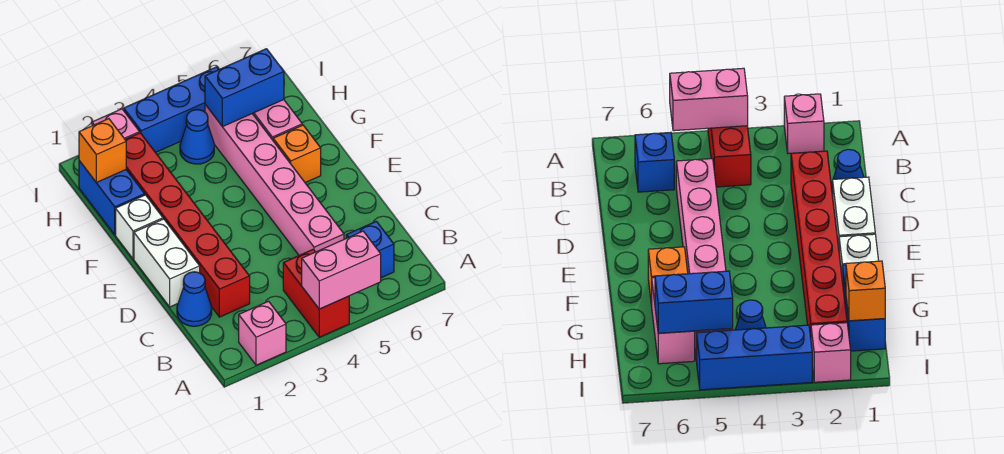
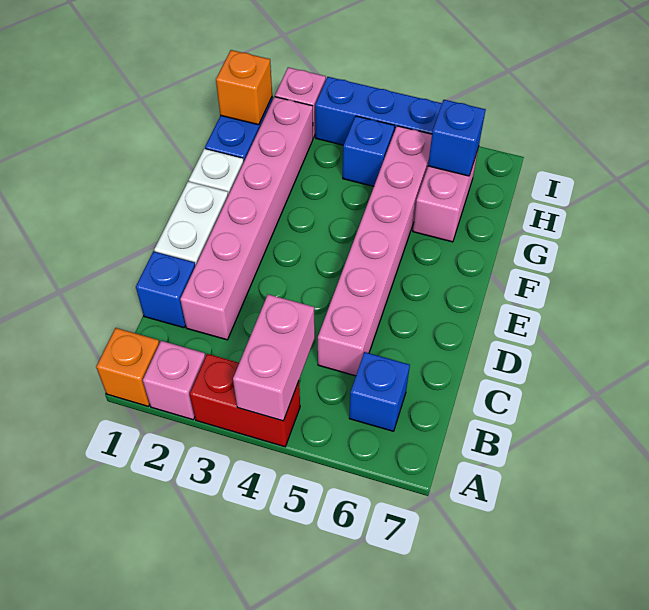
red 1x2 brick [283,249,349,337] -> red 1x2 brick turned to [190,354,300,447]
pink 1x2 brick [302,231,381,309] -> pink 1x2 brick turned to [233,294,315,421]
blue 1x1 cone [177,272,212,326] -> blue 1x1 brick [136,251,195,328]
red 1x6 brick [125,133,250,317] -> pink 1x6 brick [180,97,313,340]
orange 1x1 brick [273,125,321,183] -> orange 1x1 brick moved to [96,328,160,406]
blue 1x1 cone [180,110,214,164] -> blue 1x1 brick [343,116,395,186]
blue 1x2 brick [205,49,284,127] -> blue 1x1 brick [428,100,486,176]

